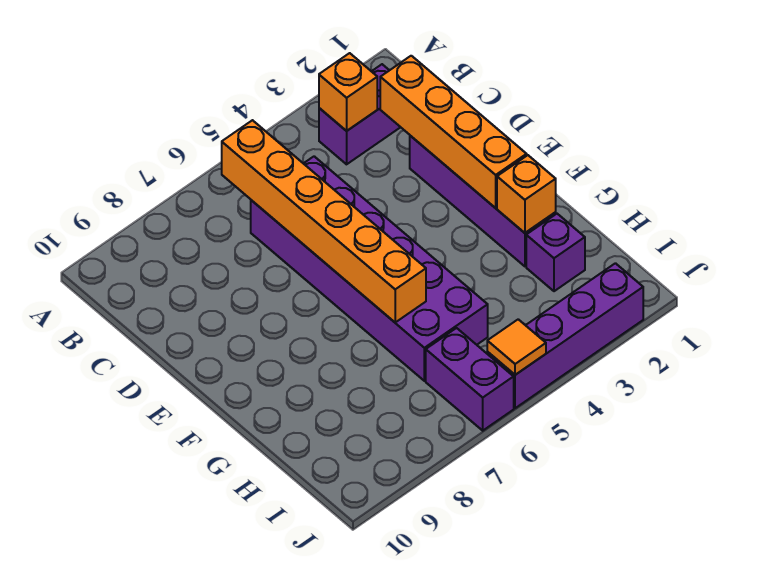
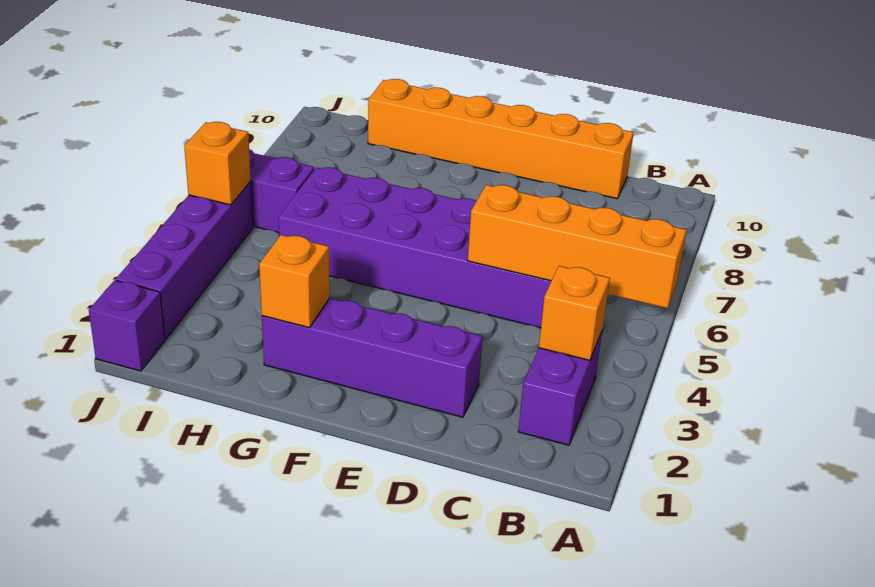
orange 1x6 brick [222,120,426,322] -> orange 1x6 brick moved to [368,79,634,198]
orange 1x4 brick [380,56,527,208] -> orange 1x4 brick moved to [468,185,687,308]
purple 1x1 brick [526,214,585,291] -> purple 1x1 brick moved to [89,280,165,371]
orange 1x1 tile [487,319,546,375] -> orange 1x1 brick [184,122,251,205]

